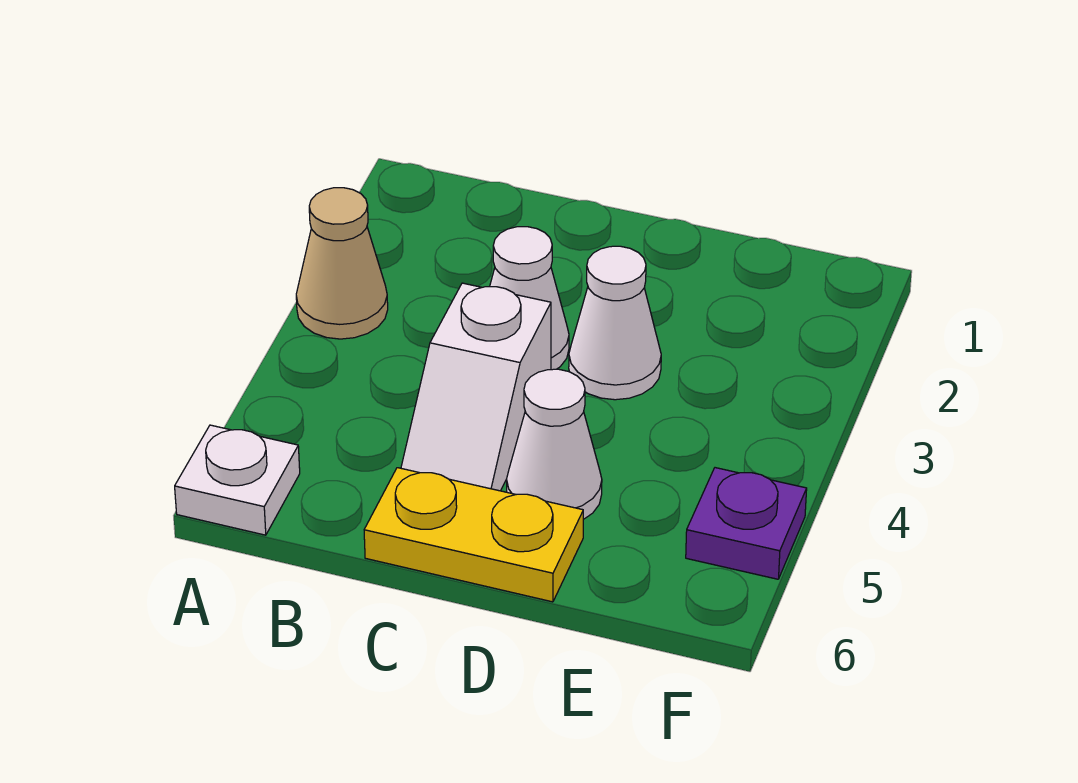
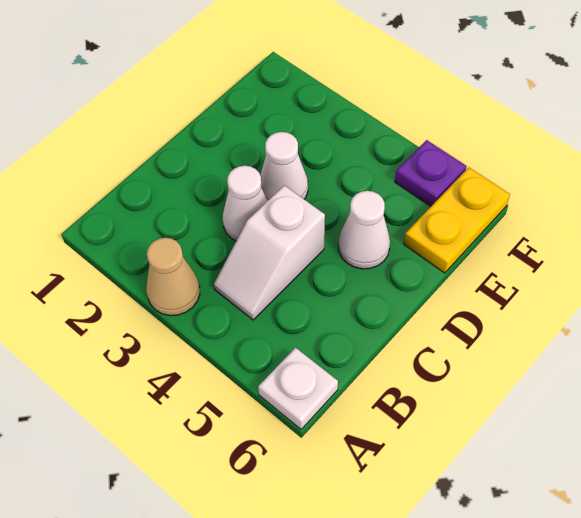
white 1x2 slope [401,283,551,491] -> white 1x2 slope turned to [214,185,325,320]
yellow 1x2 plate [364,468,583,602] -> yellow 1x2 plate moved to [404,168,510,273]

